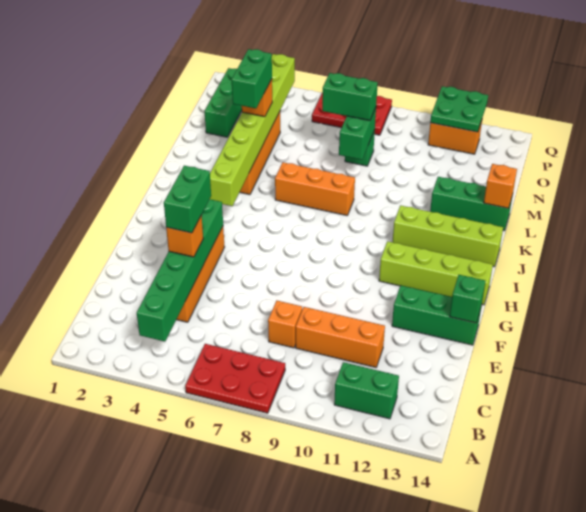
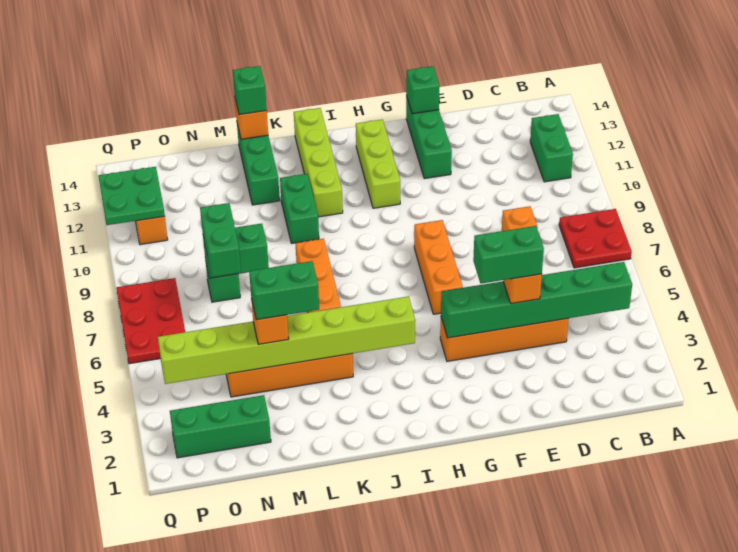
red 2x3 plate [185,344,285,413] -> red 2x2 plate [559,209,632,268]
orange 1x3 brick [296,307,385,367] -> orange 1x3 brick moved to [414,220,463,314]
lime 1x4 brick [379,241,493,305] -> lime 1x3 brick [356,119,400,208]
none -> green 1x2 brick [280,174,319,243]
none -> green 1x1 brick [233,66,267,115]

